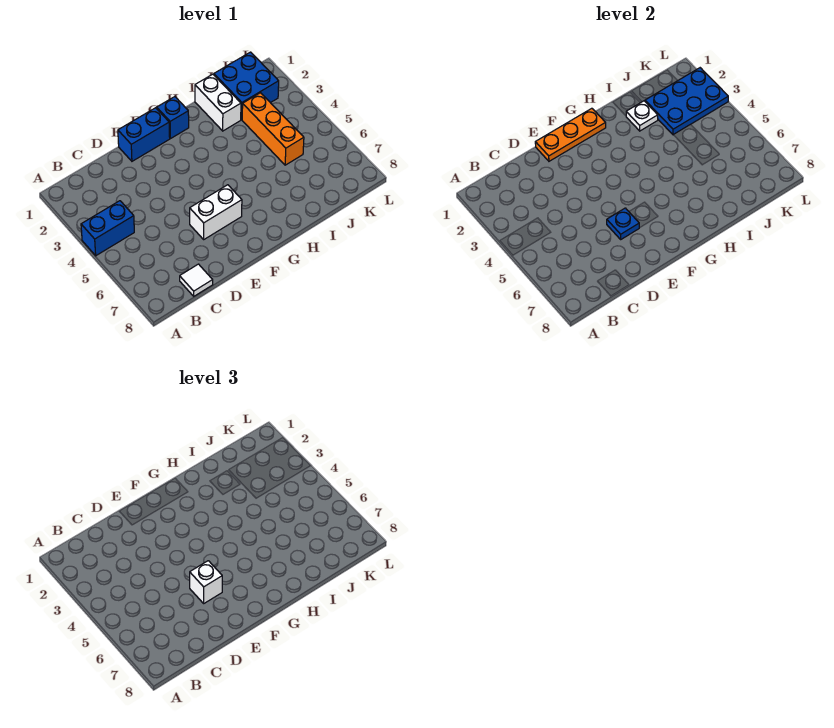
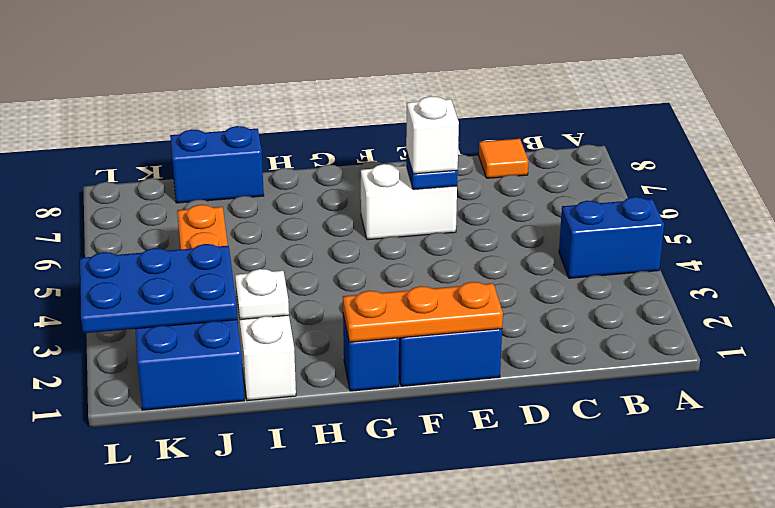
white 1x1 tile [180,264,213,296] -> orange 1x1 tile [479,139,528,178]
none -> blue 1x2 brick [170,126,264,203]

